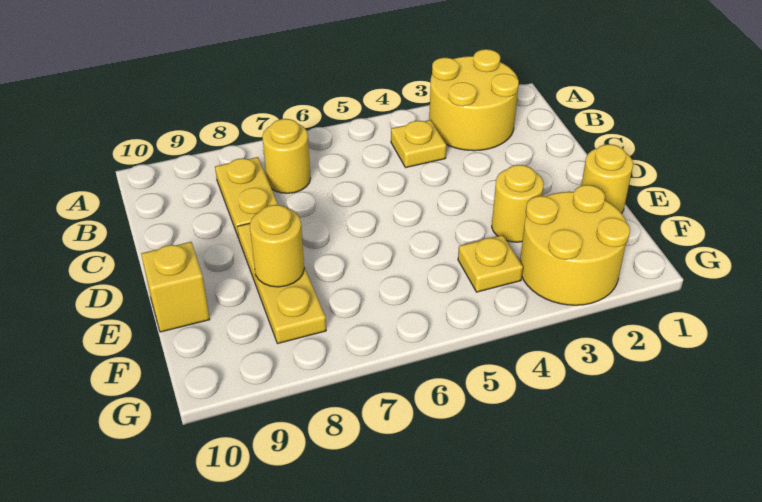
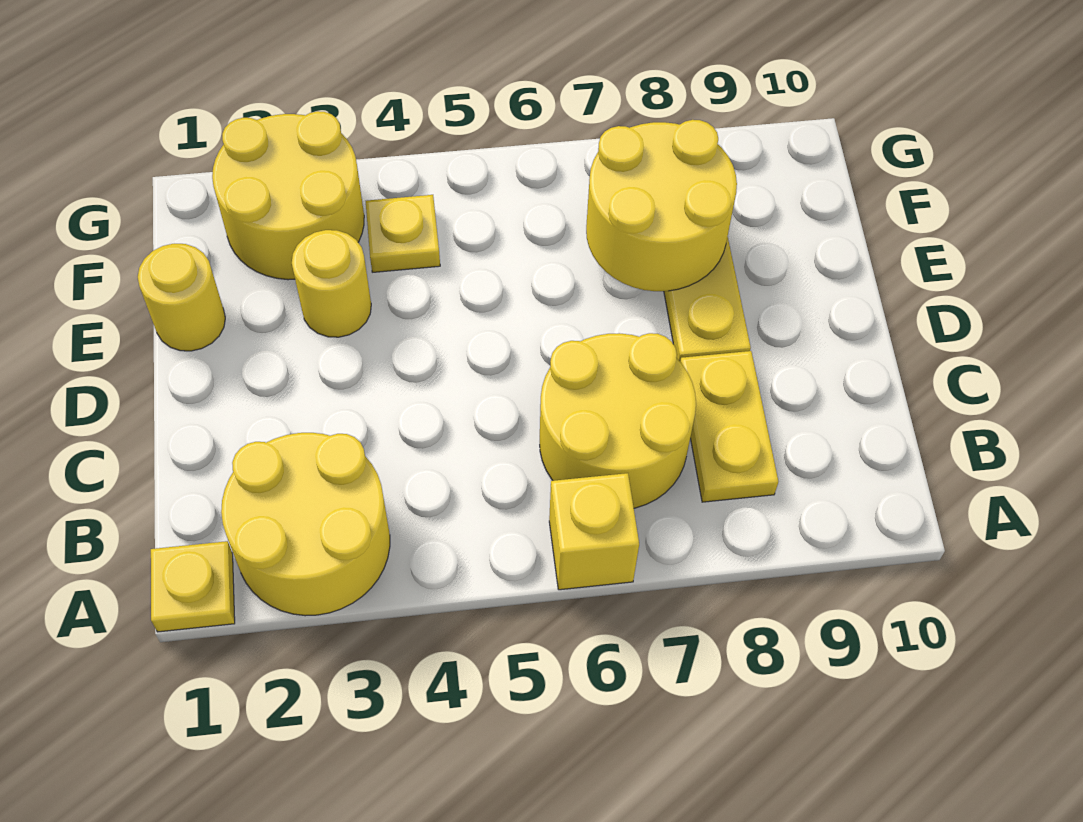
yellow 1x1 plate [391,120,446,168] -> yellow 1x1 plate moved to [151,541,235,632]
yellow 1x1 round brick [262,119,311,193] -> yellow 2x2 round brick [540,333,696,508]
yellow 1x1 round brick [250,205,304,287] -> yellow 2x2 round brick [586,120,737,291]
yellow 1x1 brick [141,242,210,332] -> yellow 1x1 brick moved to [549,473,639,590]

